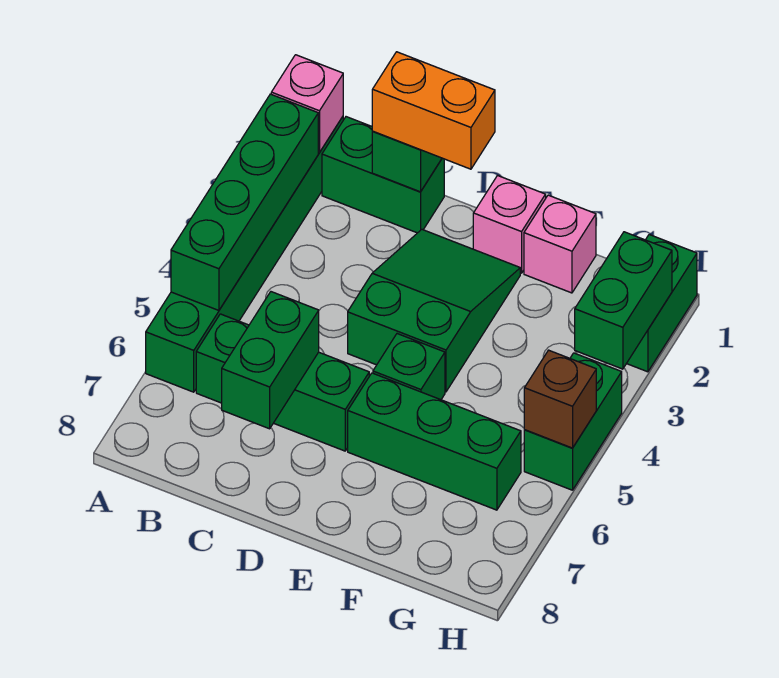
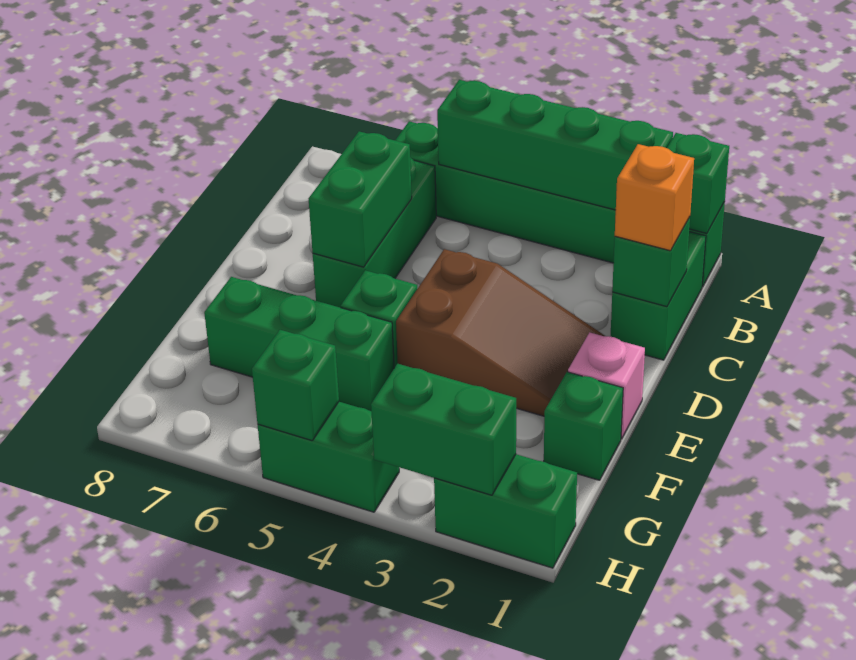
pink 1x1 brick [271,55,343,153] -> green 1x1 brick [667,133,729,234]
orange 1x2 brick [372,52,495,169] -> orange 1x1 brick [615,144,694,251]
green 1x2 brick [222,292,319,429] -> green 1x2 brick turned to [309,131,412,267]
green 2x3 slope [348,230,520,392] -> brown 2x3 slope [396,249,605,416]
green 1x3 brick [348,373,521,510] -> green 1x3 brick turned to [204,277,394,411]
pink 1x1 brick [524,195,596,293] -> green 1x1 brick [544,372,623,480]
brown 1x1 brick [524,350,596,448] -> green 1x1 brick [252,330,339,441]

